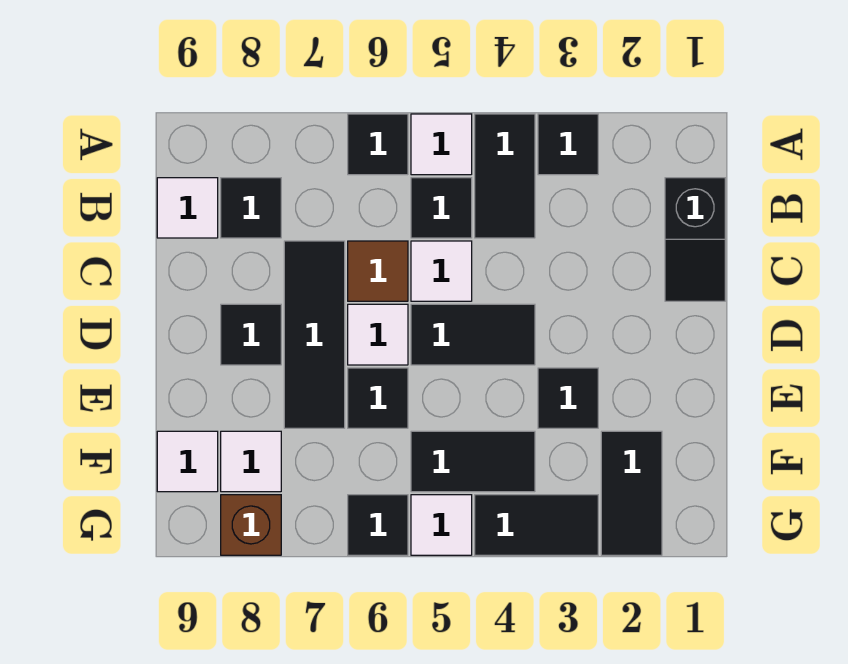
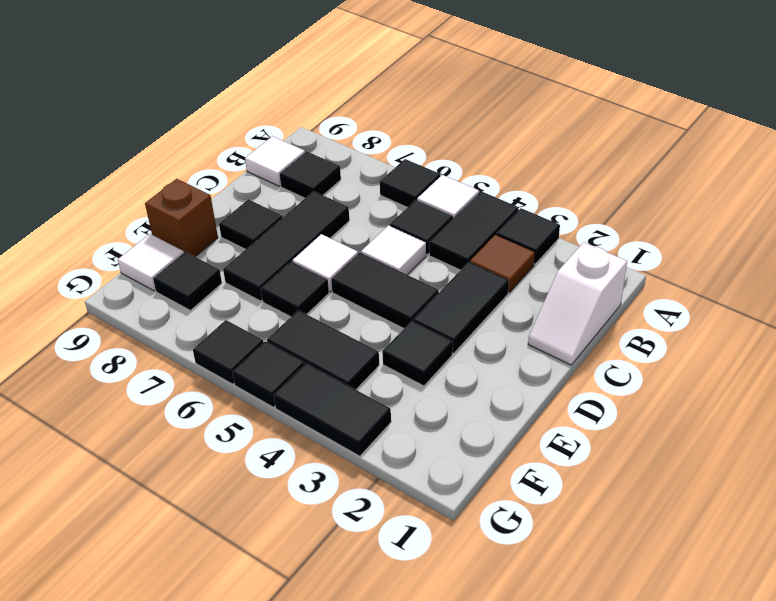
black 1x2 slope [665,178,725,301] -> white 1x2 slope [528,242,627,365]
brown 1x1 tile [348,241,408,301] -> brown 1x1 tile moved to [470,235,535,292]
black 1x2 tile [601,431,662,555] -> black 1x2 tile moved to [413,262,509,353]
white 1x1 tile [221,431,281,492] -> black 1x1 tile [153,252,222,311]
white 1x1 tile [411,495,472,555] -> black 1x1 tile [232,341,304,407]
brown 1x1 brick [221,495,281,555] -> brown 1x1 brick moved to [145,179,218,257]

